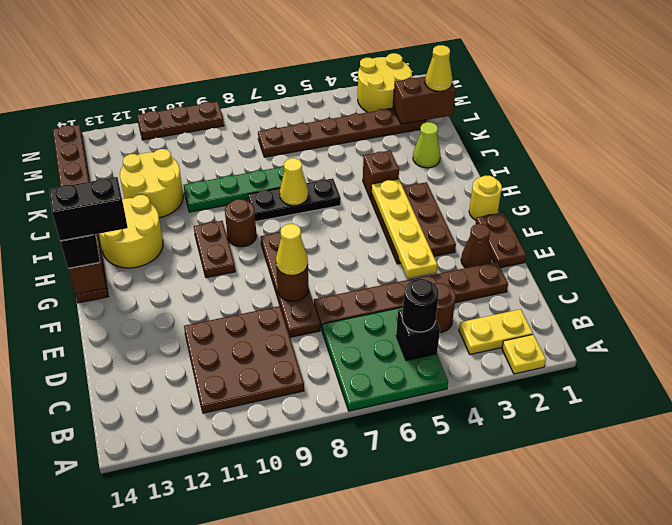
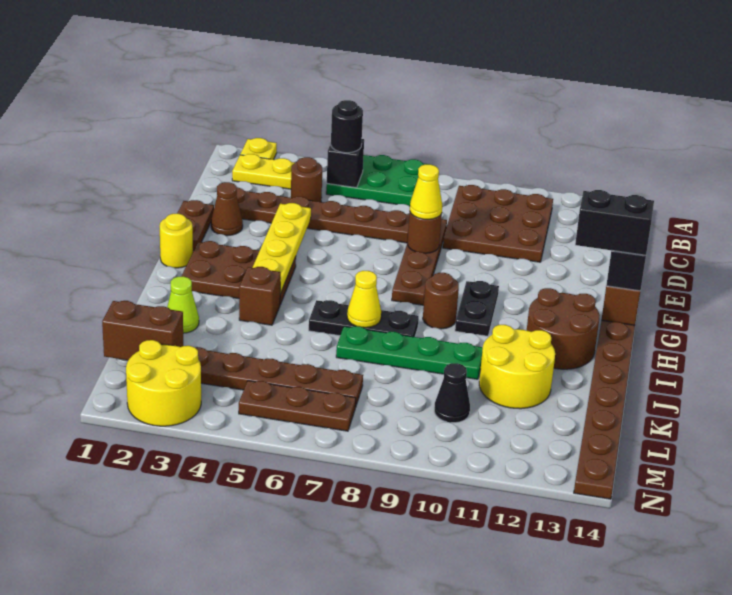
green 3x3 plate [322,307,448,411] -> green 2x3 plate [326,155,431,206]
brown 2x3 plate [371,182,456,264] -> brown 2x3 plate turned to [181,241,296,304]
brown 1x2 plate [194,221,235,278] -> black 1x2 plate [455,281,499,336]
yellow 2x2 round brick [98,195,163,268] -> brown 2x2 round brick [527,288,600,369]
yellow 1x1 cone [425,45,452,91] -> none
none -> black 1x1 cone [434,363,470,423]
brown 1x3 plate [137,101,224,140] -> brown 1x3 plate moved to [239,381,356,431]

